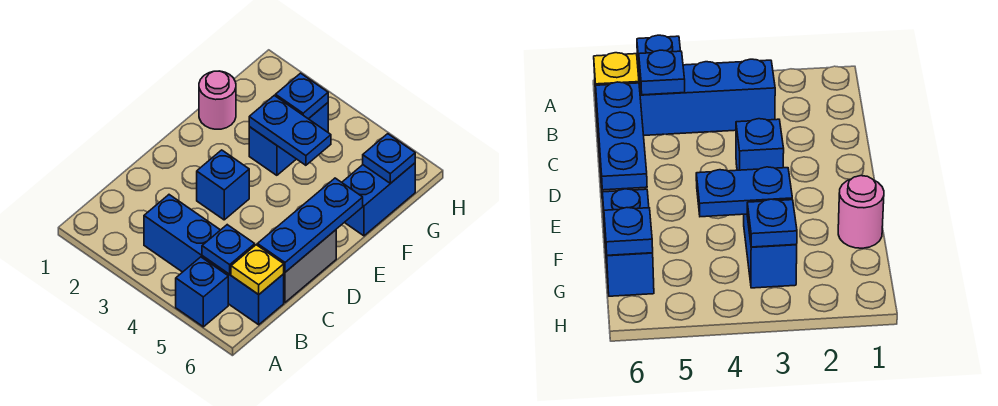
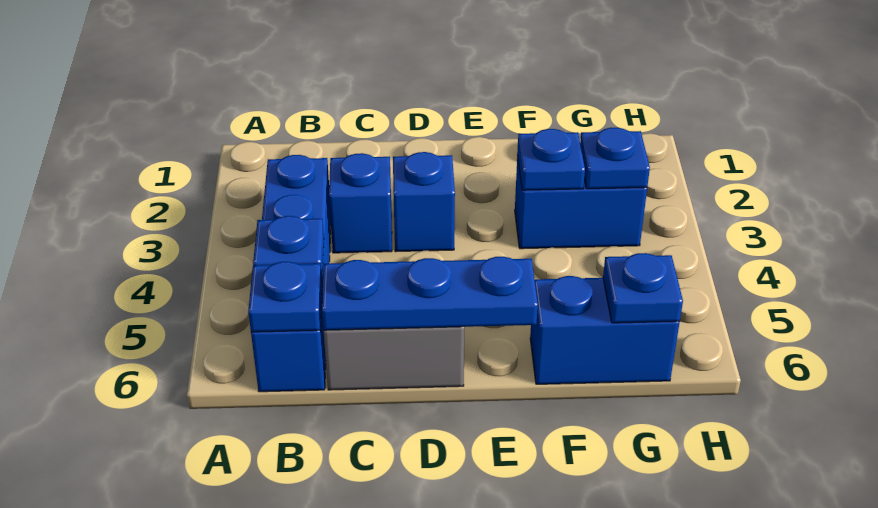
blue 1x1 brick [176,257,228,327] -> blue 1x1 brick moved to [329,153,392,253]
yellow 1x1 plate [231,245,284,295] -> blue 1x1 plate [248,262,322,332]
pink 1x1 round brick [199,71,236,129] -> none
blue 1x2 plate [249,95,331,165] -> blue 1x1 plate [517,129,585,190]

